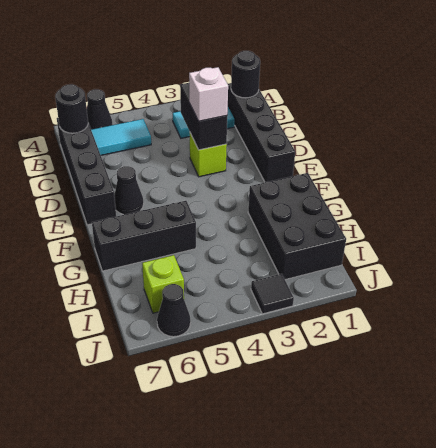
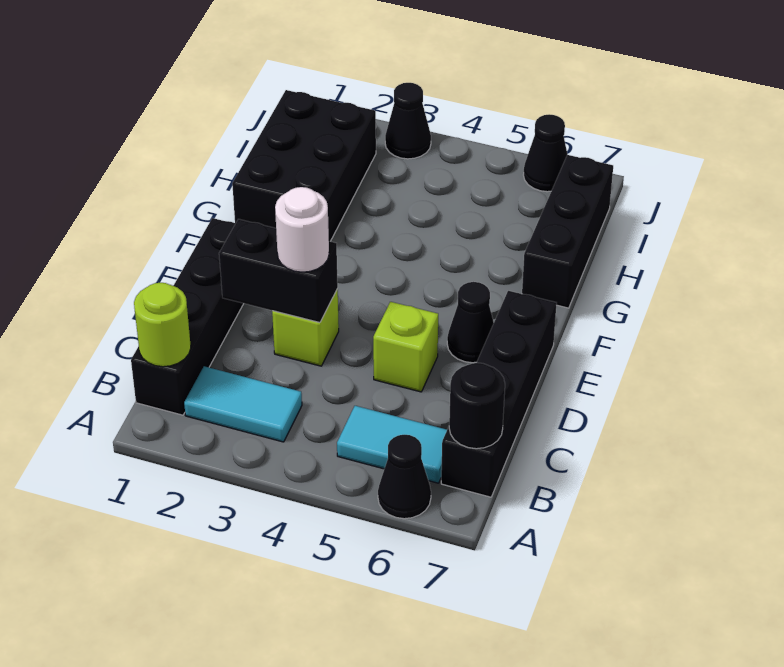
black 1x1 round brick [231,51,260,98] -> lime 1x1 round brick [134,283,191,367]
black 1x2 brick [180,83,227,150] -> black 1x2 brick turned to [219,219,338,323]
white 1x1 brick [189,67,228,121] -> white 1x1 round brick [275,187,329,272]
black 1x3 brick [92,201,196,271] -> black 1x3 brick turned to [522,155,613,308]
lime 1x1 brick [142,255,184,313] -> lime 1x1 brick moved to [373,302,438,392]
black 1x1 tile [251,274,294,314] -> black 1x1 cone [385,83,431,159]

